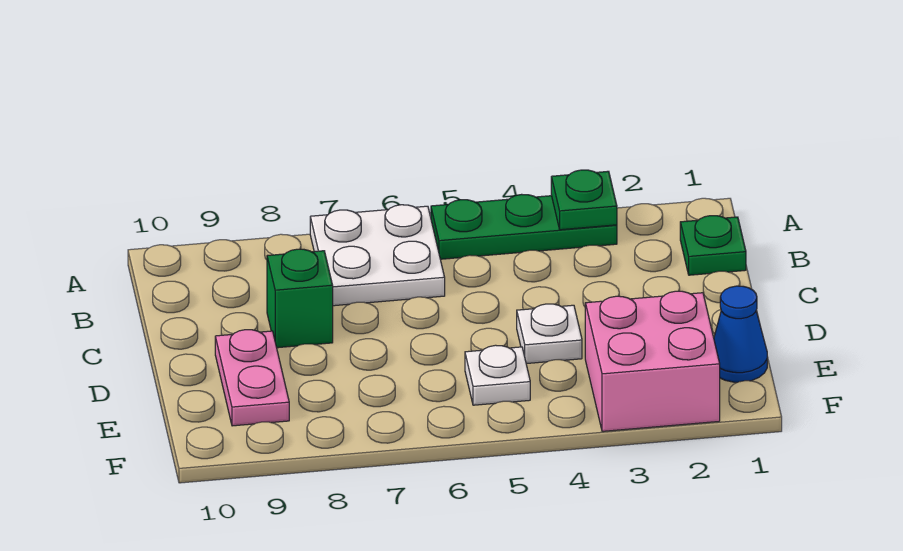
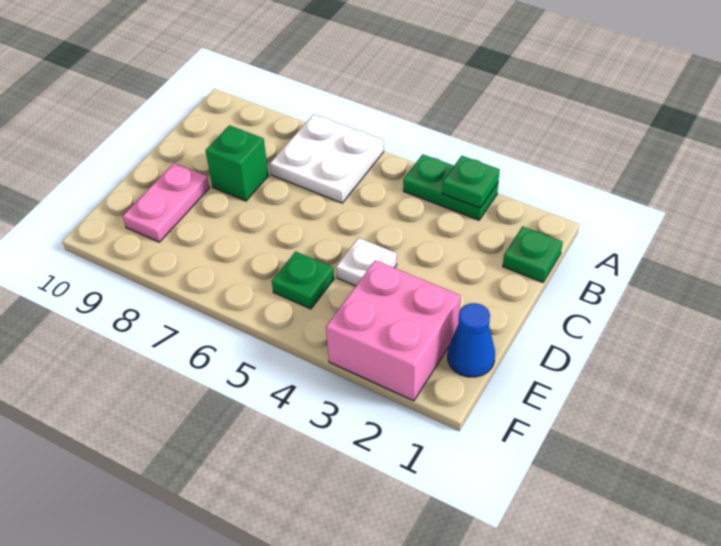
green 1x3 plate [431,194,617,259] -> green 1x2 plate [403,154,498,220]
white 1x1 plate [465,345,530,405] -> green 1x1 plate [272,252,334,309]

